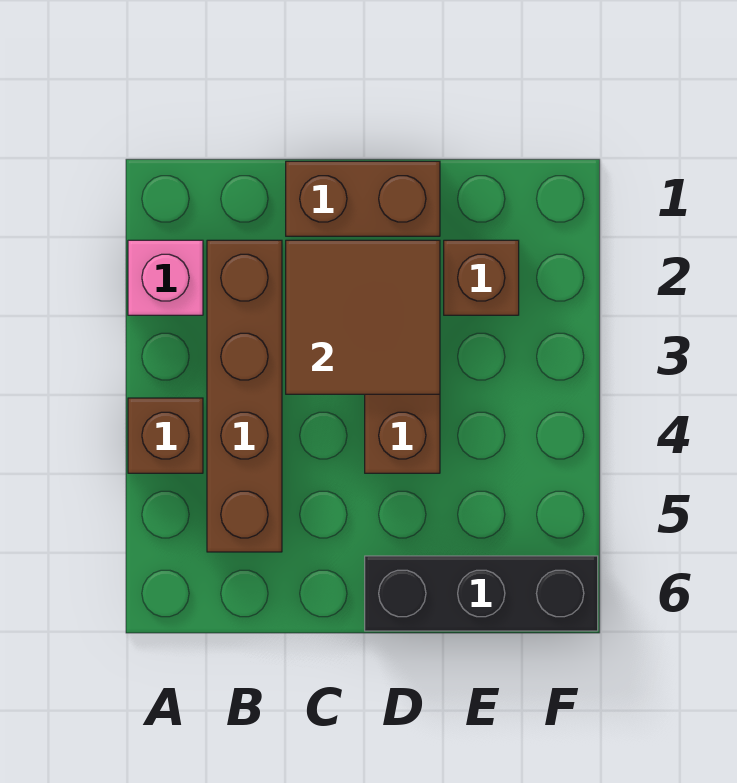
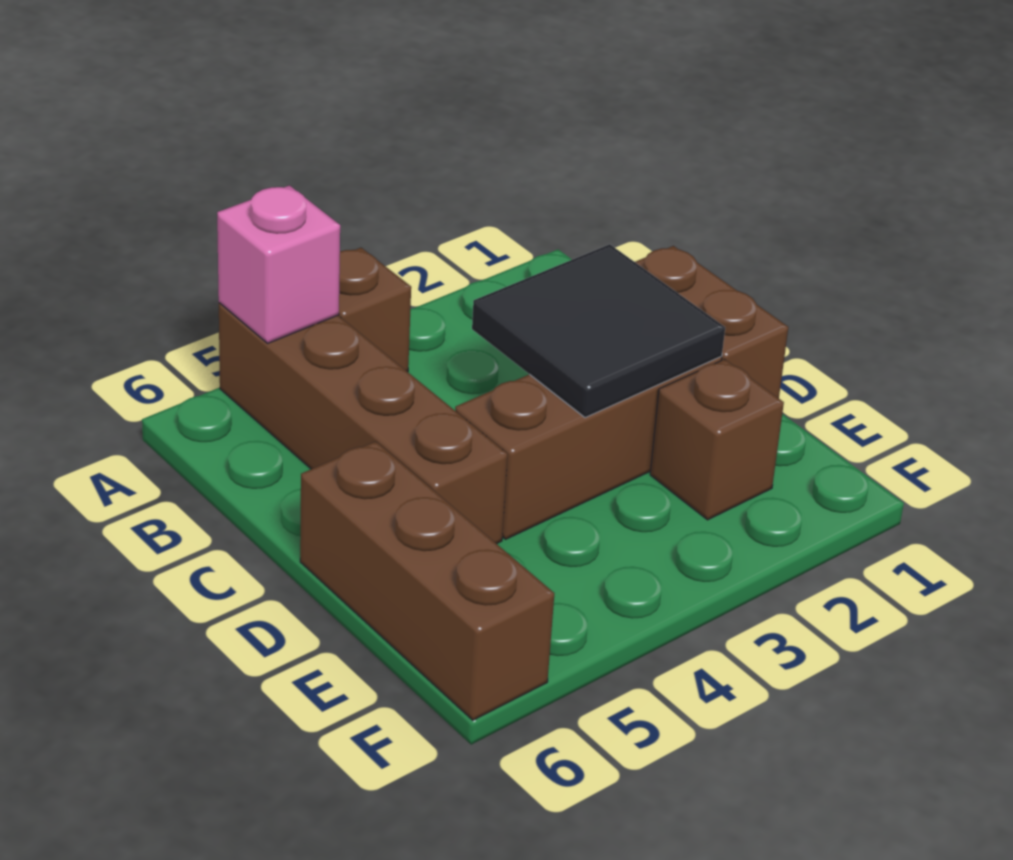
pink 1x1 brick [128,240,203,315] -> pink 1x1 brick moved to [217,185,340,343]
brown 1x4 brick [207,240,282,552] -> brown 1x4 brick turned to [219,303,507,544]
brown 2x2 tile [286,240,440,394] -> black 2x2 tile [472,244,725,418]
black 1x3 brick [365,556,598,631] -> brown 1x3 brick [300,441,554,720]

